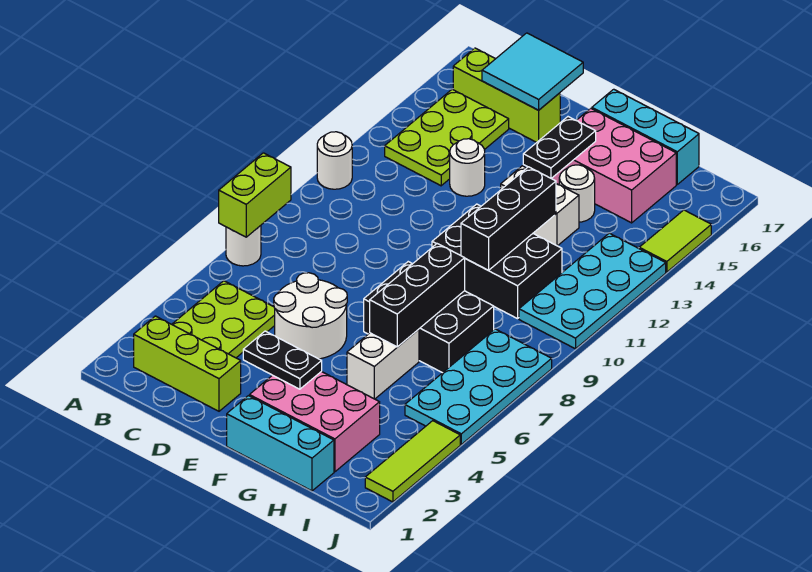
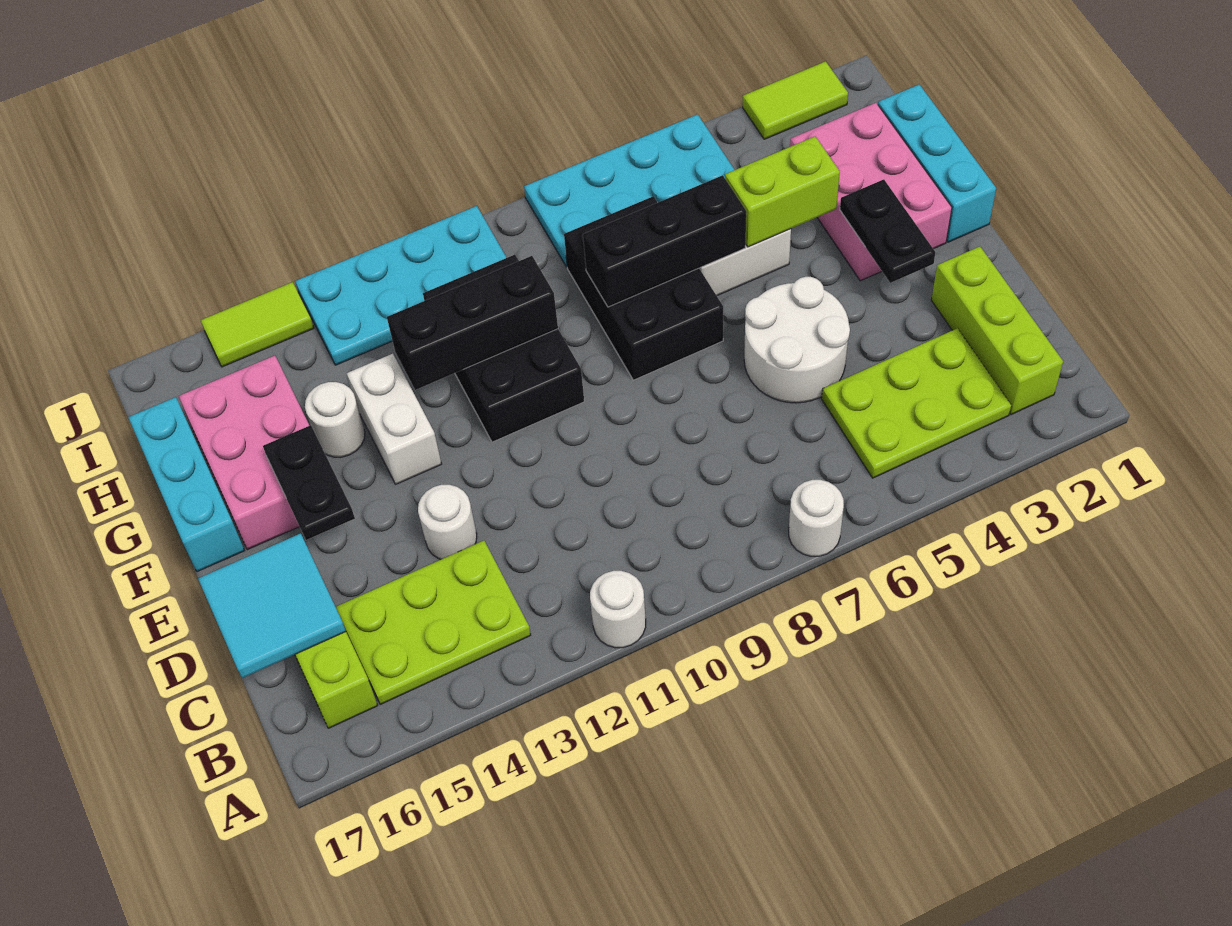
lime 1x2 brick [219,153,291,237] -> lime 1x2 brick moved to [725,136,840,247]
black 1x2 plate [523,117,596,178] -> black 1x2 plate turned to [263,425,355,540]
lime 1x3 tile [365,421,460,502] -> lime 1x2 tile [743,61,848,139]

